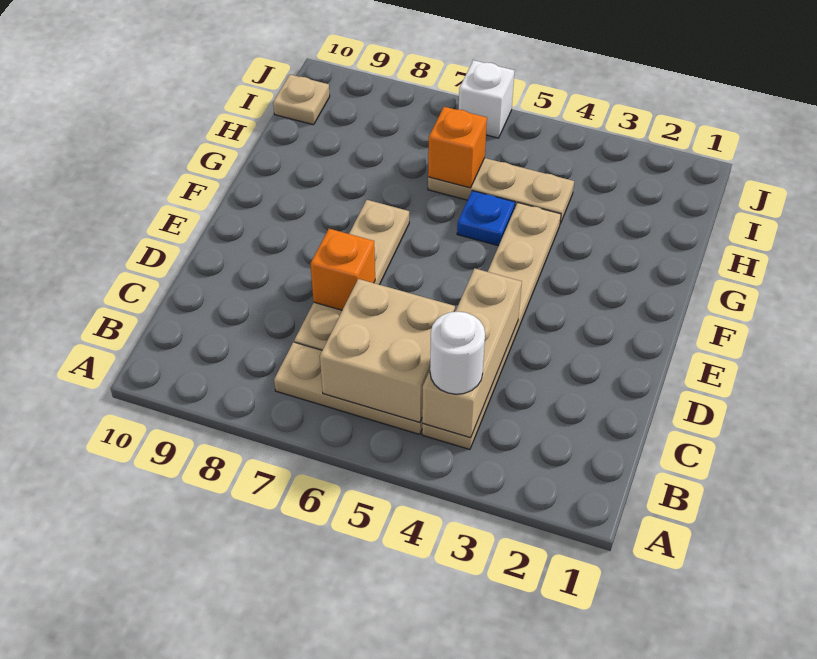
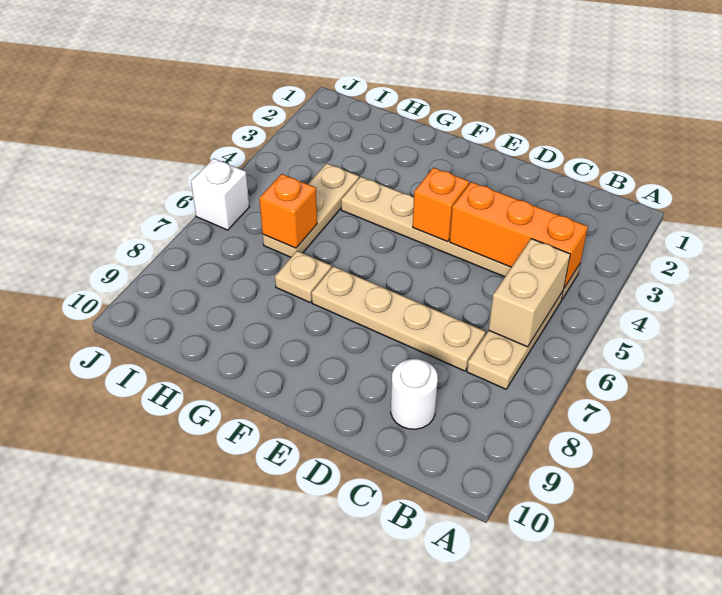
tan 1x3 brick [422,268,522,438] -> orange 1x3 brick [450,182,588,288]
white 1x1 round brick [430,312,485,394] -> white 1x1 round brick moved to [391,359,438,429]
tan 2x2 brick [320,279,455,423] -> tan 1x2 brick [489,239,570,347]
orange 1x1 brick [310,229,375,310] -> orange 1x1 brick moved to [413,168,469,242]
blue 1x1 plate [457,191,515,246] -> none
tan 1x1 plate [273,75,330,125] -> tan 1x1 plate moved to [275,251,331,302]

